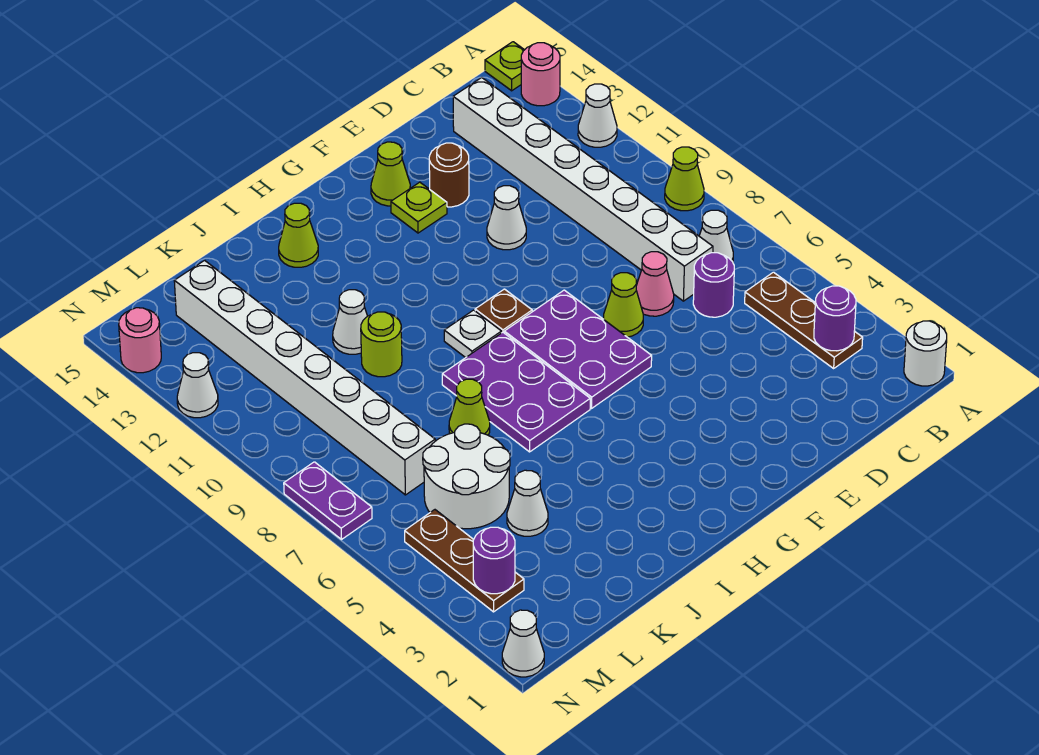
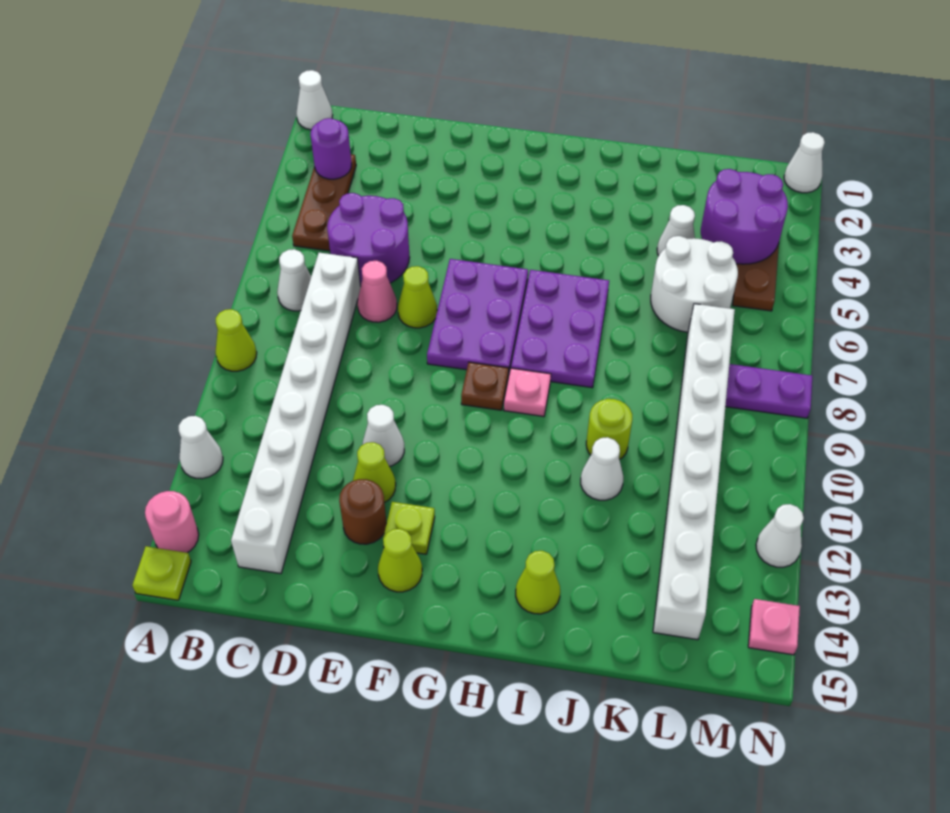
white 1x1 round brick [904,321,947,386] -> white 1x1 cone [296,70,333,130]
purple 1x1 round brick [693,253,734,317] -> purple 2x2 round brick [327,193,410,286]
white 1x1 plate [444,310,501,358] -> pink 1x1 plate [504,368,551,417]
lime 1x1 cone [449,379,490,435] -> lime 1x1 cone moved to [353,442,396,503]
purple 1x1 round brick [473,527,515,594] -> purple 2x2 round brick [701,169,788,264]
purple 1x2 plate [284,462,372,539] -> purple 1x2 plate turned to [725,364,812,418]
pink 1x1 round brick [119,308,161,373] -> pink 1x1 plate [748,599,800,655]

